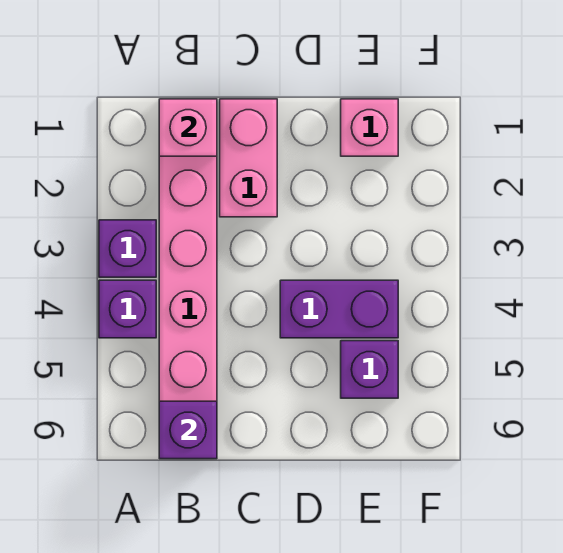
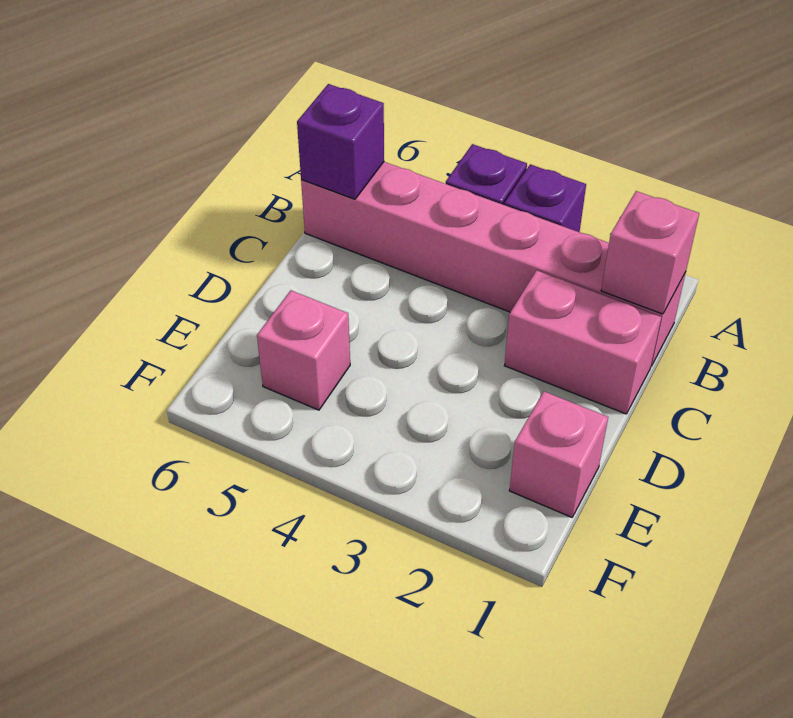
purple 1x2 brick [280,280,398,338] -> none
purple 1x1 brick [341,341,398,398] -> pink 1x1 brick [257,291,350,410]

